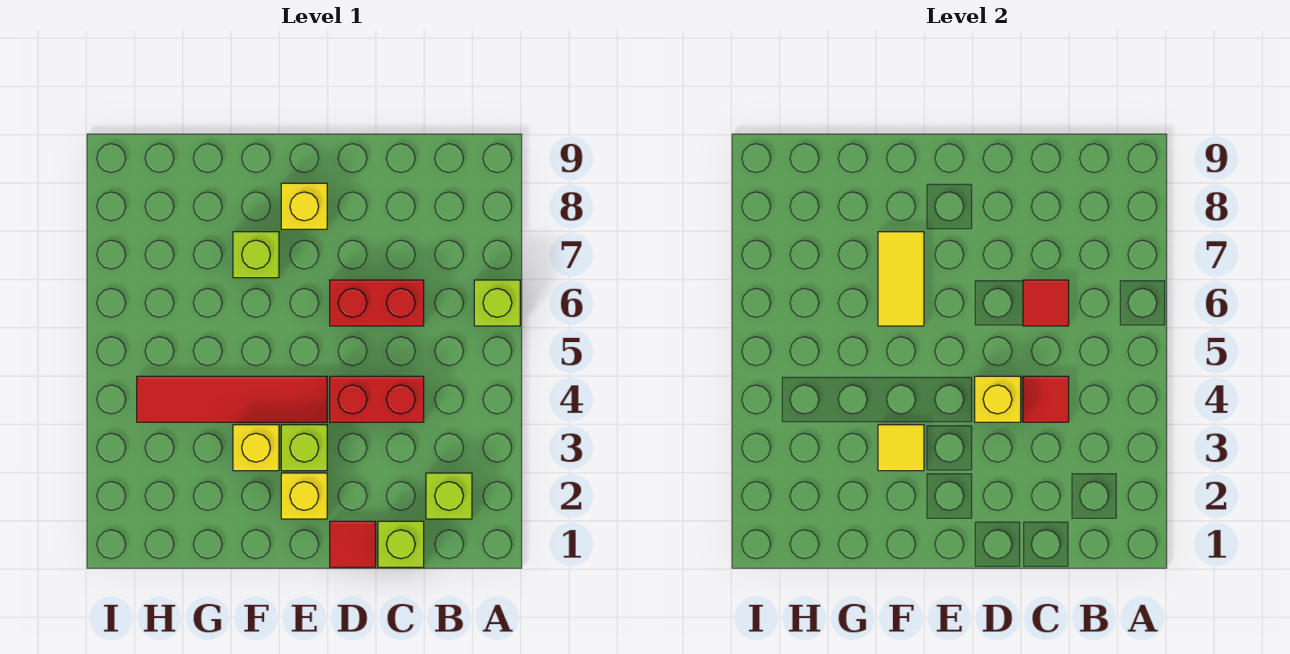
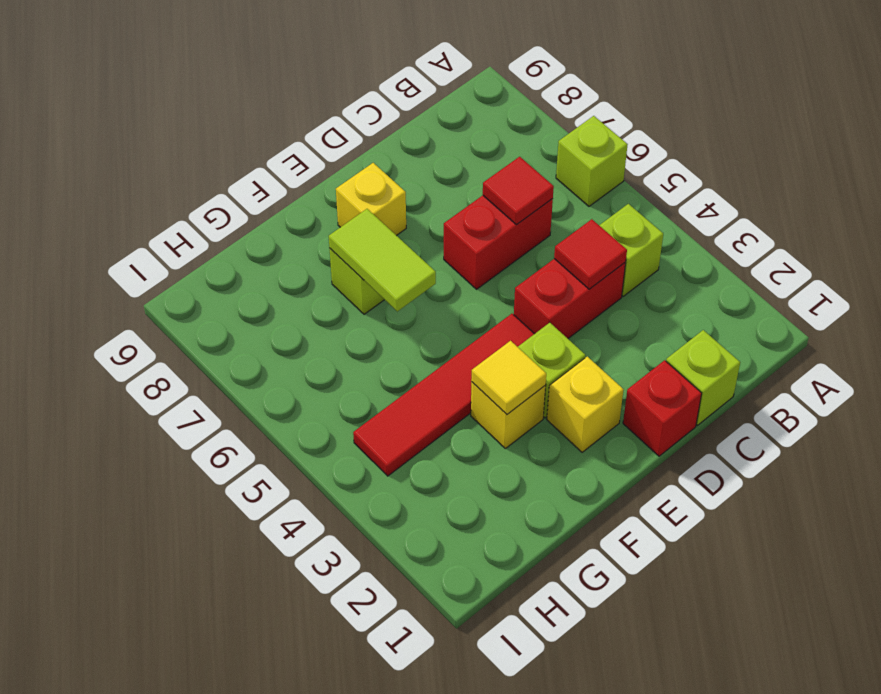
lime 1x1 brick [426,473,472,519] -> lime 1x1 brick moved to [599,204,663,296]
red 1x1 tile [330,521,376,567] -> red 1x1 brick [623,360,702,456]
yellow 1x1 brick [975,376,1021,422] -> none
yellow 1x2 tile [878,232,924,326] -> lime 1x2 tile [329,209,436,311]

